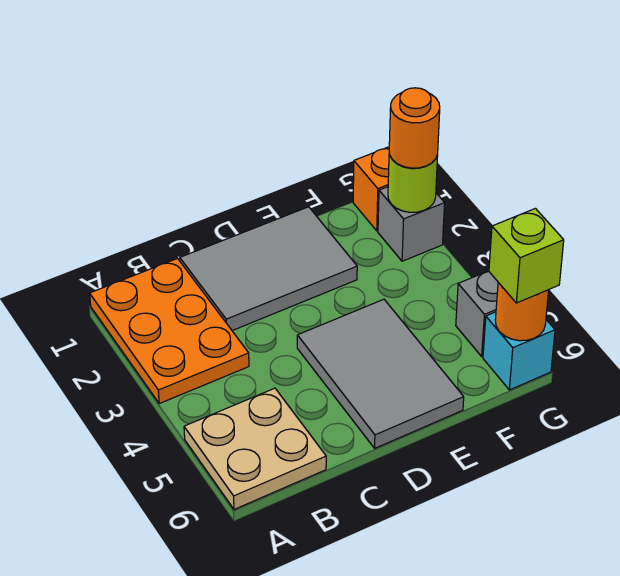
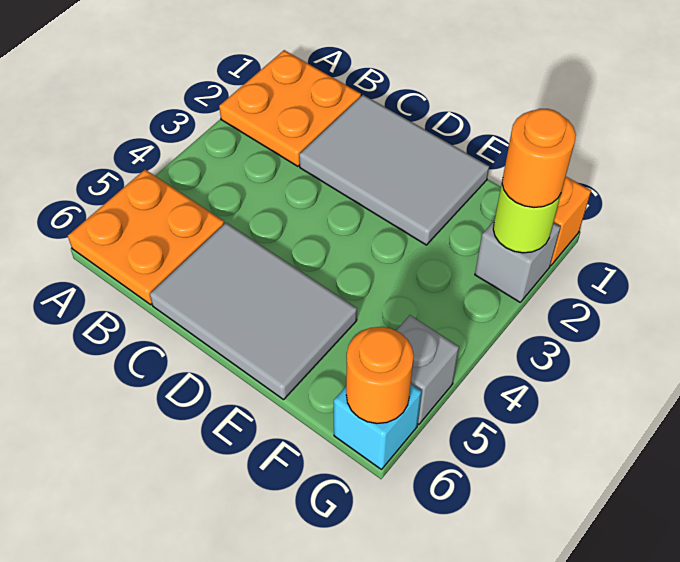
orange 2x3 plate [90,259,249,403] -> orange 2x2 plate [219,50,361,166]
tan 2x2 plate [184,388,326,509] -> orange 2x2 plate [68,170,224,305]
grey 2x3 tile [297,299,464,448] -> grey 2x3 tile turned to [150,223,357,400]
lime 1x1 brick [489,208,564,303] -> none

